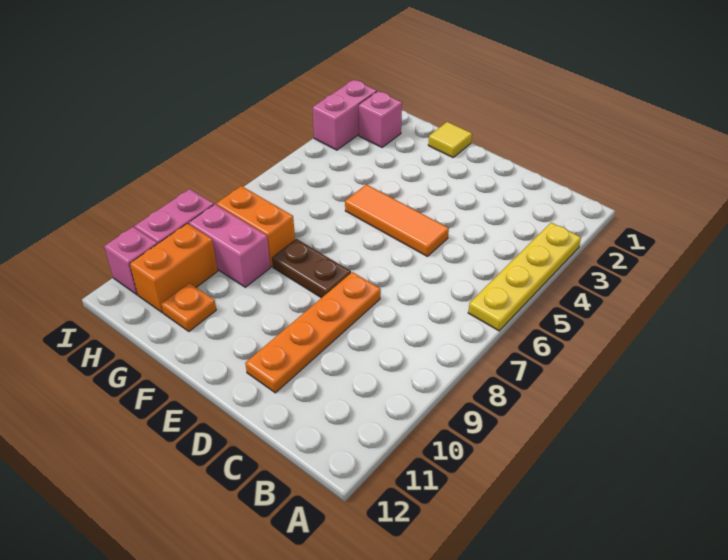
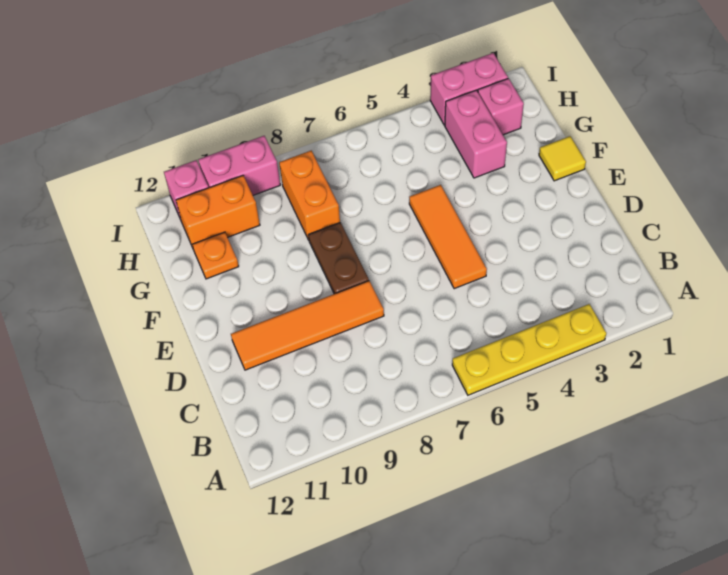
orange 1x4 plate [245,272,381,393] -> orange 1x4 tile [231,281,384,370]
pink 1x2 brick [189,204,270,287] -> pink 1x2 brick moved to [445,90,507,178]

